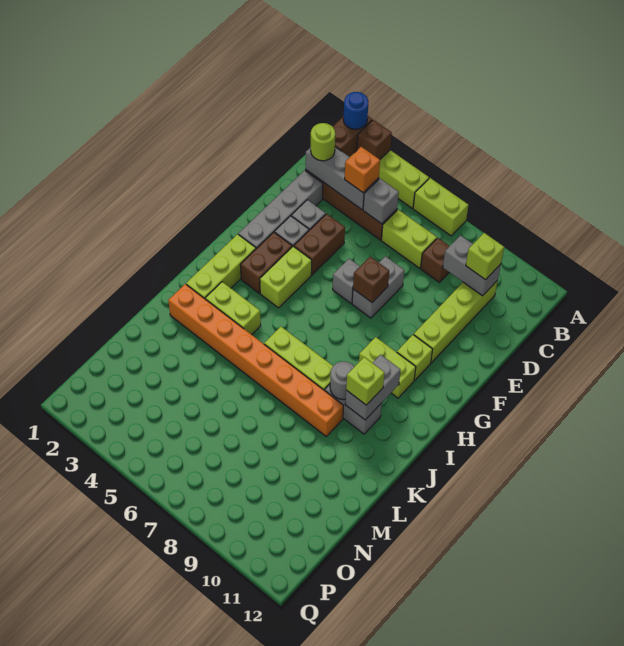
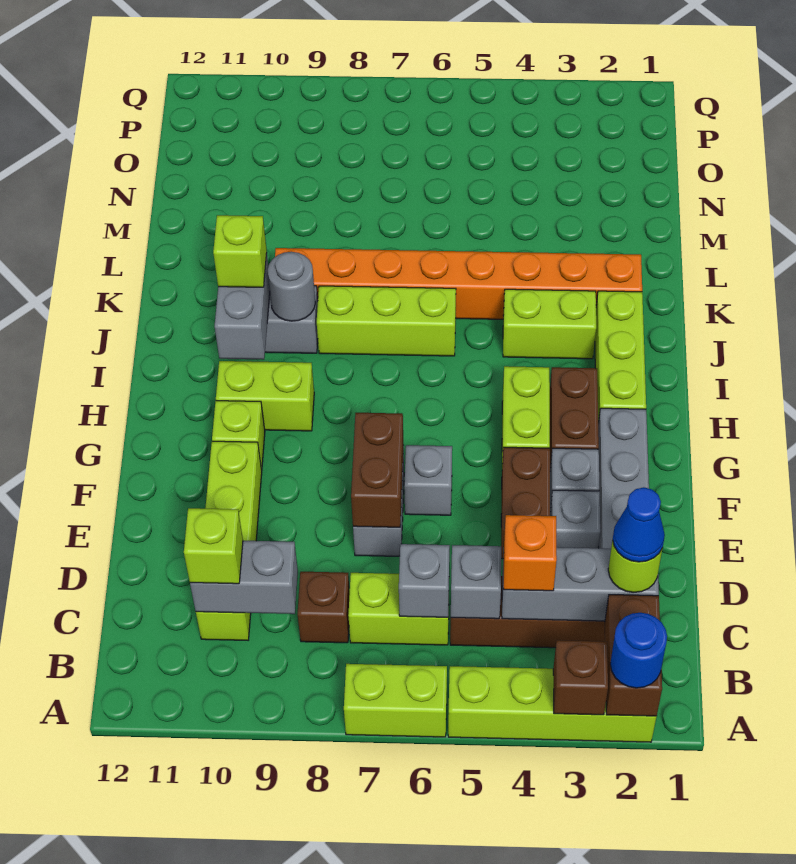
none -> blue 1x1 cone [613,487,665,562]
none -> grey 1x1 brick [399,544,450,617]
brown 1x1 brick [353,257,389,302] -> brown 1x2 brick [351,413,404,527]

